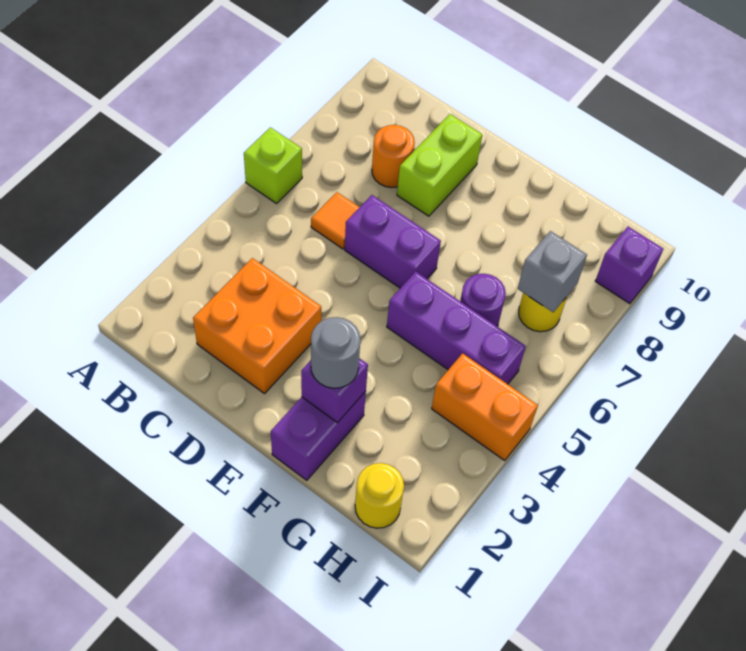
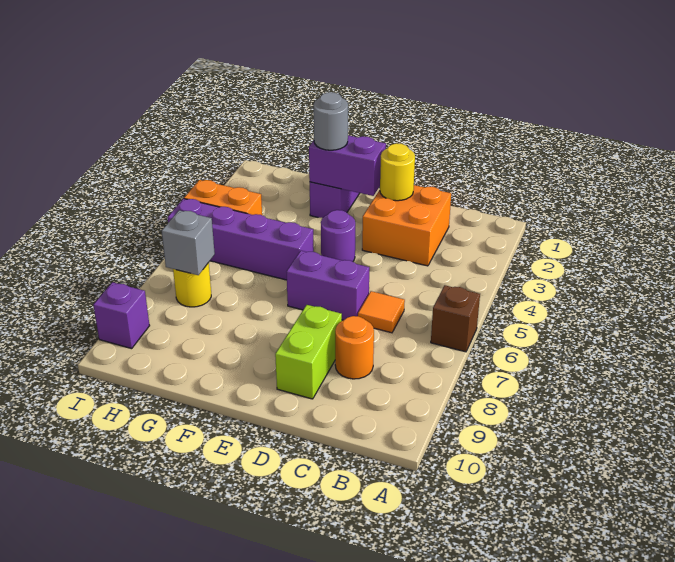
lime 1x1 brick [244,127,302,204] -> brown 1x1 brick [431,285,480,352]
purple 1x1 brick [301,358,368,423] -> purple 1x2 brick [309,135,386,196]
purple 1x3 brick [387,272,526,384] -> purple 1x4 brick [168,199,314,280]
purple 1x1 round brick [460,274,506,327] -> purple 1x1 round brick moved to [321,210,355,262]
yellow 1x1 round brick [355,463,404,528] -> yellow 1x1 round brick moved to [380,143,415,201]

